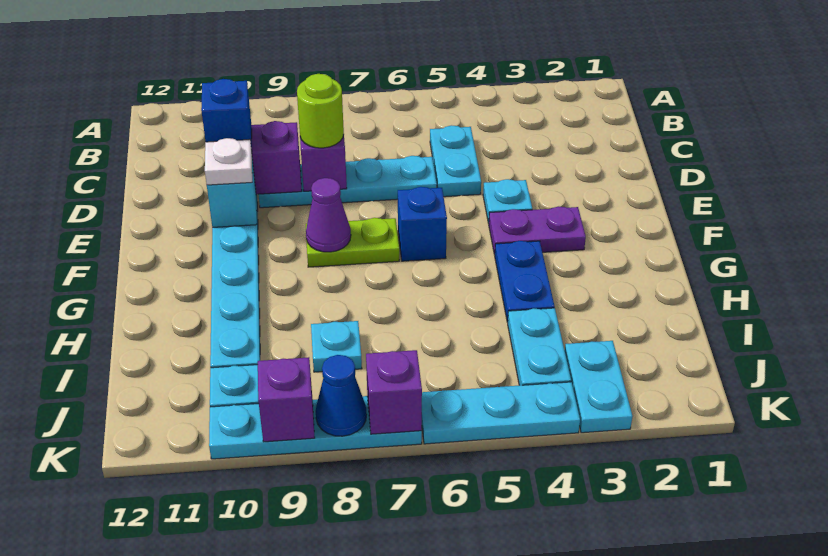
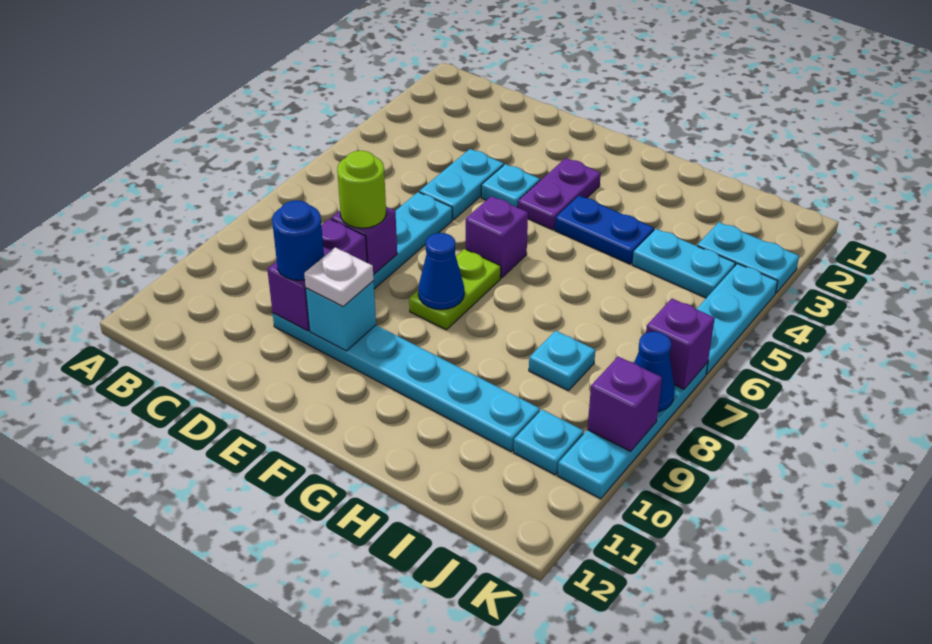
cyan 1x2 plate [430,125,481,197] -> cyan 1x2 plate turned to [419,149,504,220]
blue 1x1 brick [201,79,252,150] -> blue 1x1 round brick [272,200,324,280]
blue 1x1 brick [398,187,447,261] -> purple 1x1 brick [466,196,528,278]
purple 1x1 cone [306,178,351,252] -> blue 1x1 cone [418,233,464,310]

